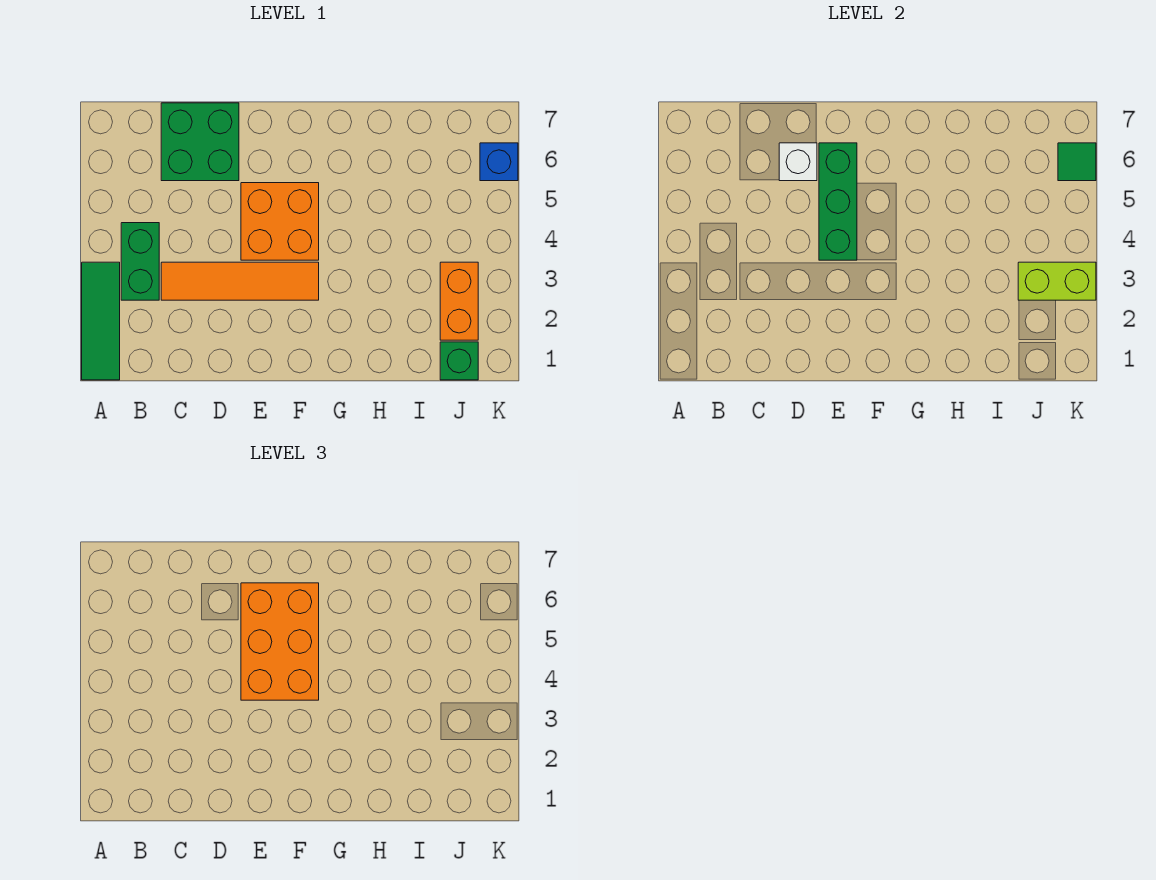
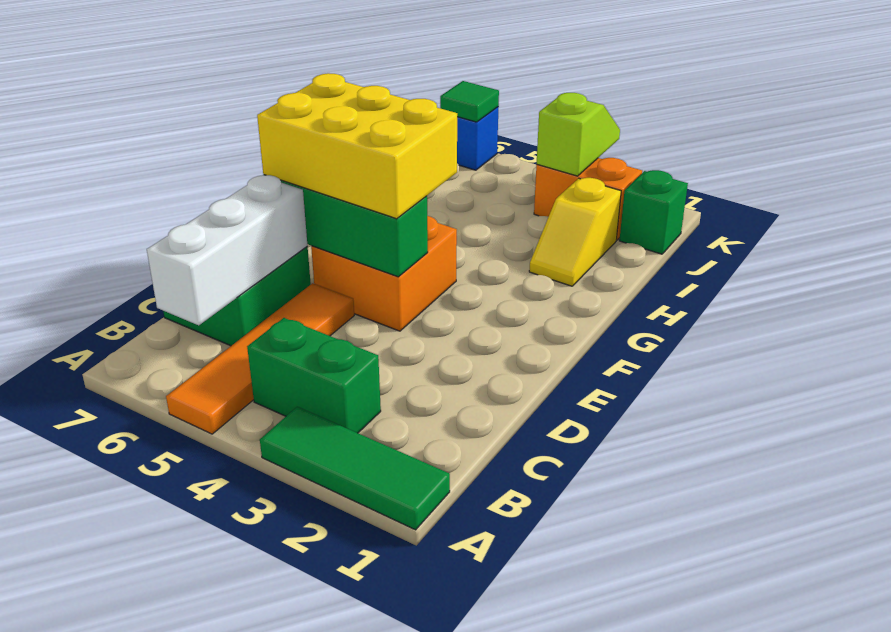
orange 1x4 tile [161,262,319,300] -> orange 1x4 tile moved to [166,283,354,434]
white 1x1 brick [779,143,817,181] -> white 1x3 brick [147,175,307,325]
orange 2x3 brick [241,583,319,700] -> yellow 2x3 brick [257,73,457,219]
none -> yellow 1x2 slope [529,178,621,286]
lime 1x2 brick [1018,262,1096,300] -> lime 1x2 slope [537,93,620,176]

